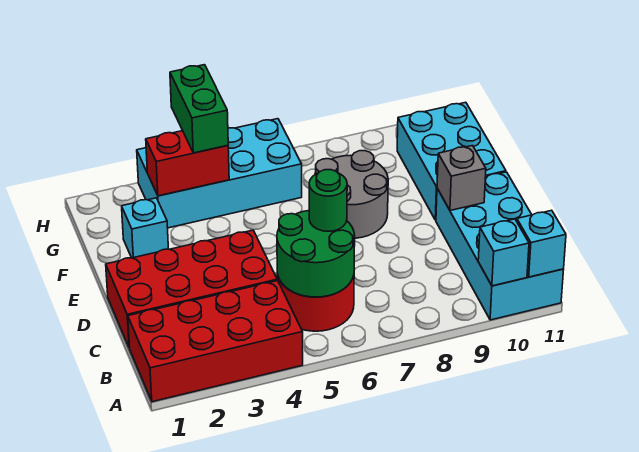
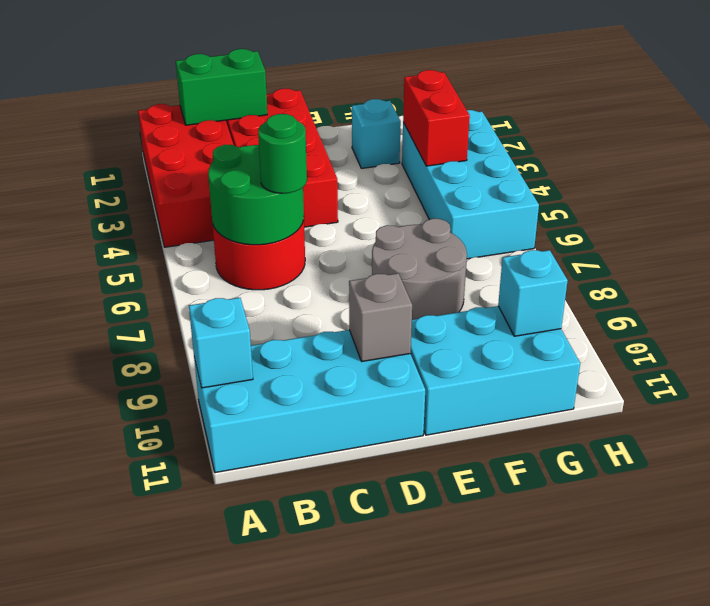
cyan 1x1 brick [517,210,566,277] -> cyan 1x1 brick moved to [498,250,568,336]
green 1x2 brick [170,65,228,153] -> green 1x2 brick moved to [176,49,267,125]

